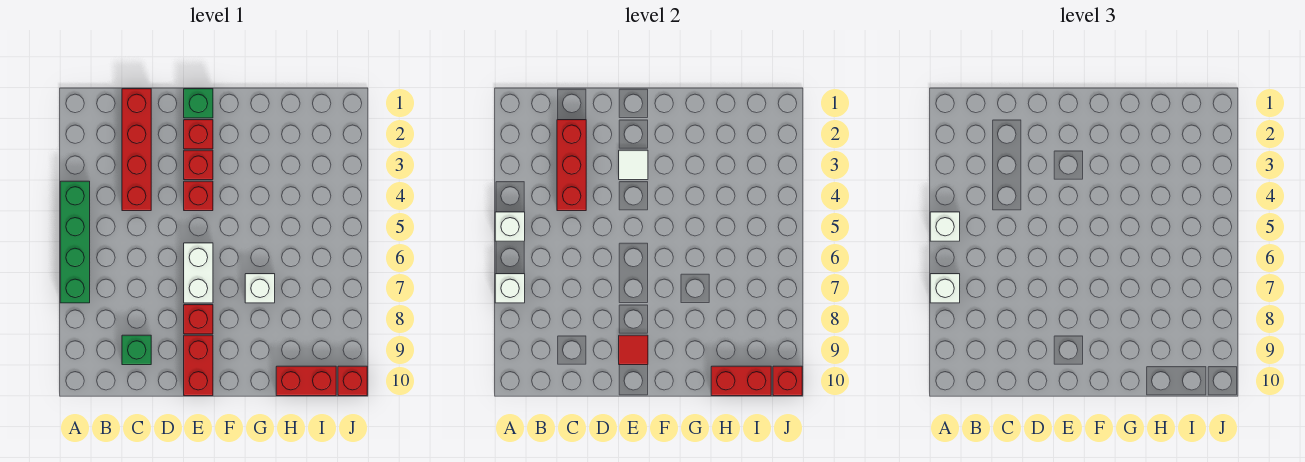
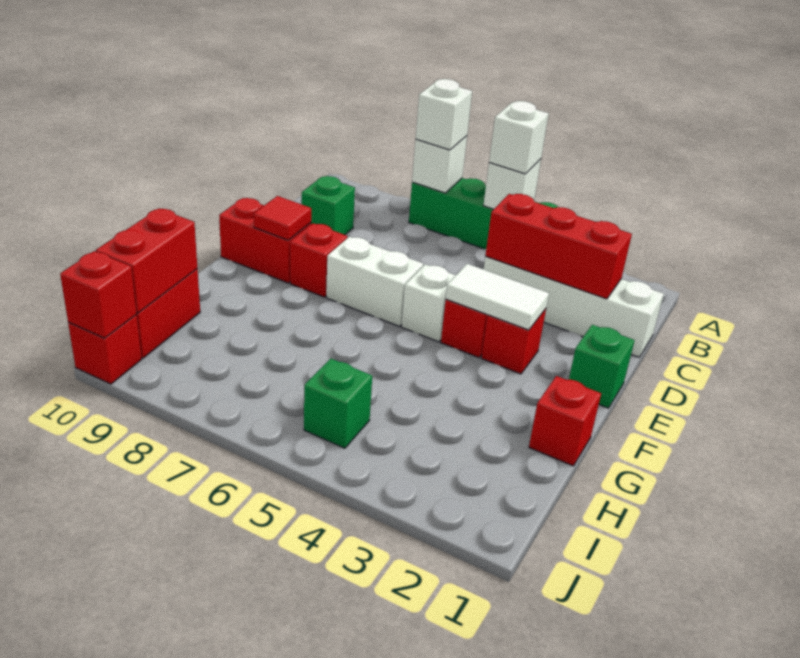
red 1x4 brick [122,89,151,211] -> white 1x4 brick [484,256,664,357]
red 1x1 brick [184,120,213,149] -> red 1x1 brick moved to [529,376,601,466]
white 1x1 tile [619,150,648,180] -> white 1x2 tile [446,264,549,330]
white 1x1 brick [245,274,275,303] -> white 1x1 brick moved to [402,264,456,342]
none -> green 1x1 brick [304,359,372,448]

